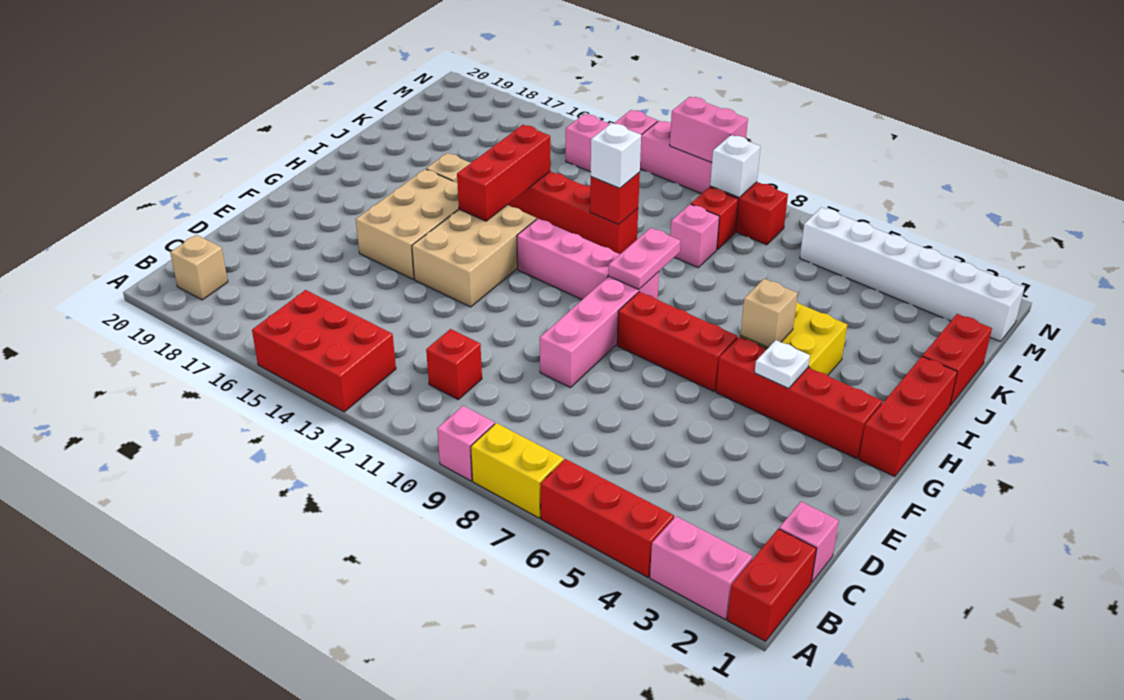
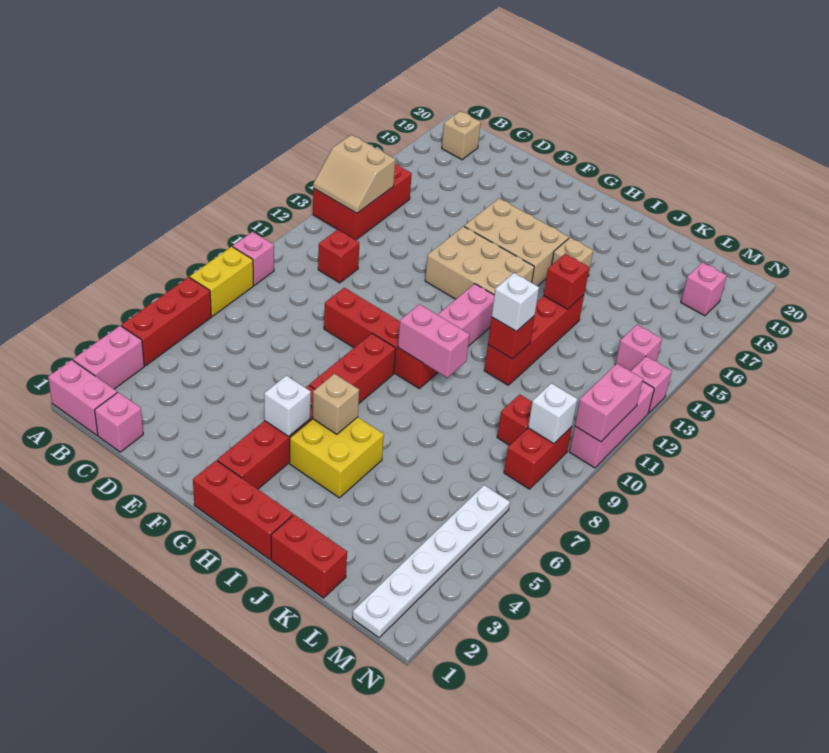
red 1x2 brick [727,529,817,641] -> pink 1x2 brick [48,360,117,435]
none -> tan 2x2 slope [313,135,395,213]
pink 1x4 brick [540,272,659,388] -> red 1x4 brick [324,288,438,388]
white 1x1 plate [755,340,810,389] -> white 1x1 brick [264,375,311,436]
pink 1x2 plate [608,228,681,289] -> pink 1x2 brick [398,304,469,378]
red 1x3 brick [457,125,550,221] -> red 1x1 brick [544,254,589,309]
pink 1x1 brick [670,204,719,267] -> pink 1x1 brick moved to [681,262,727,316]
white 1x6 brick [800,207,1024,342] -> white 1x6 plate [352,485,510,638]

